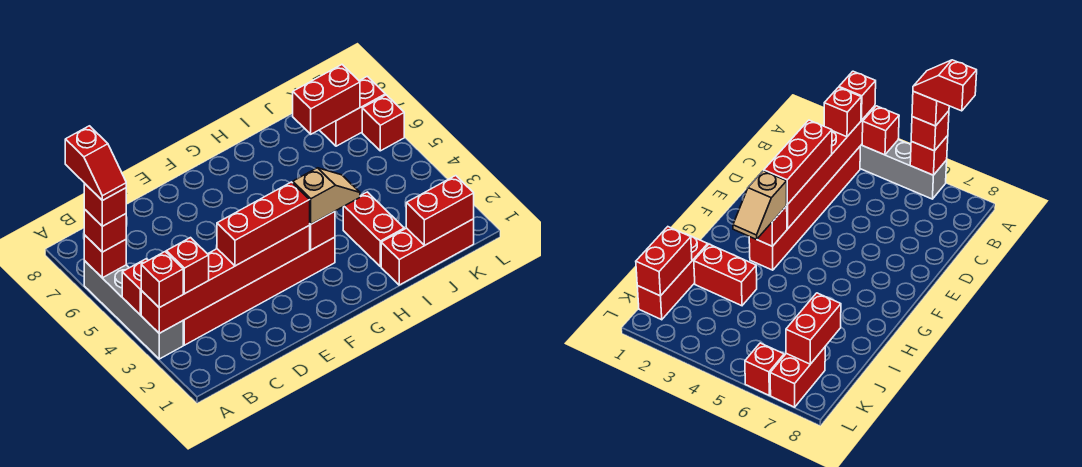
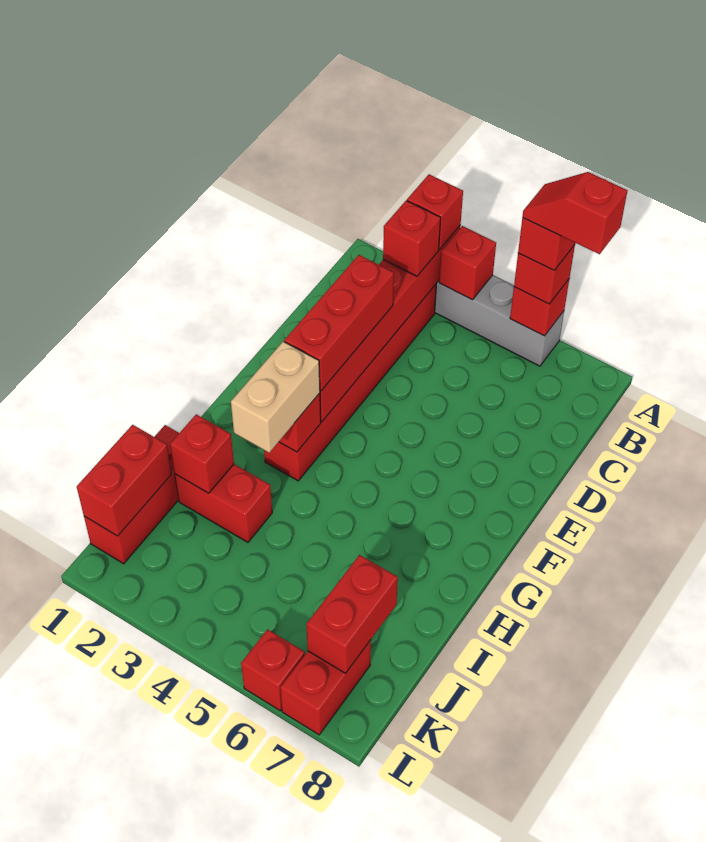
tan 1x2 slope [293,168,360,224] -> tan 1x2 brick [231,341,320,452]
none -> red 1x1 brick [170,414,234,493]

